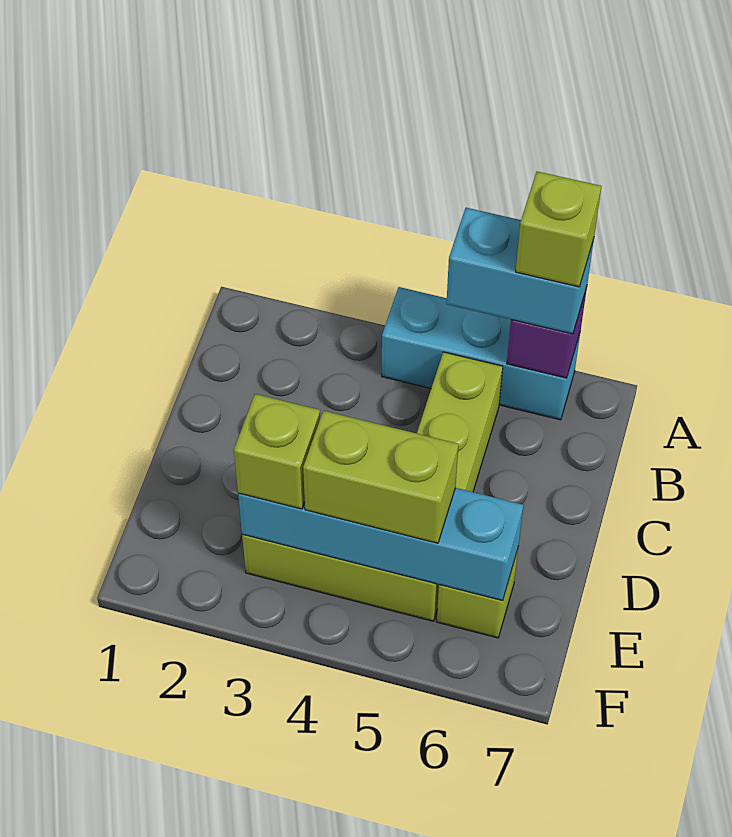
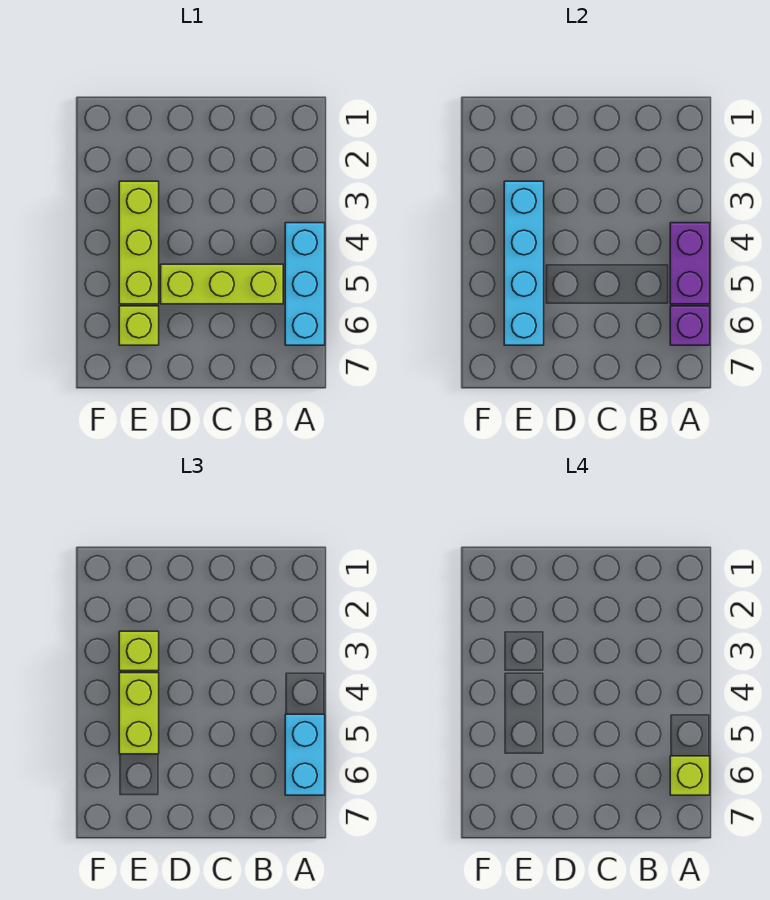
none -> purple 1x2 brick [670,223,710,304]

